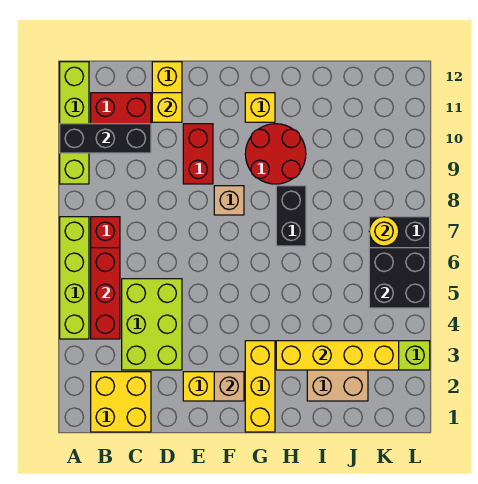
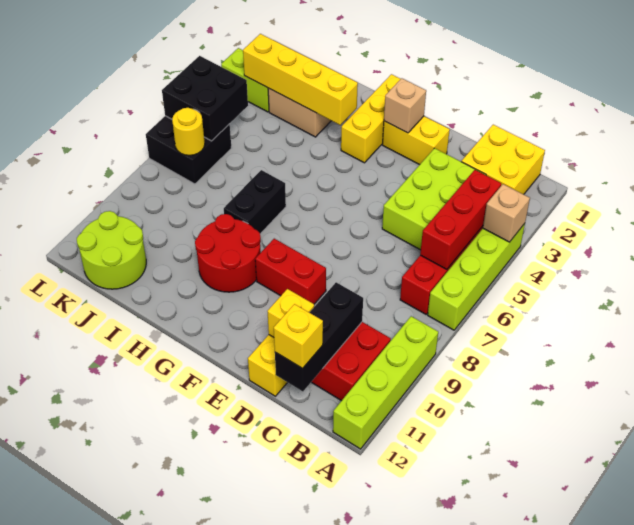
black 1x3 brick [60,124,151,153] -> black 1x3 brick turned to [275,282,363,391]
red 1x2 brick [183,124,213,184] -> red 1x2 brick turned to [255,239,326,304]
tan 1x1 brick [214,186,244,215] -> tan 1x1 brick moved to [483,184,530,242]
yellow 1x1 brick [245,93,275,122] -> yellow 1x1 brick moved to [274,304,323,368]
none -> lime 2x2 round brick [77,211,146,289]

